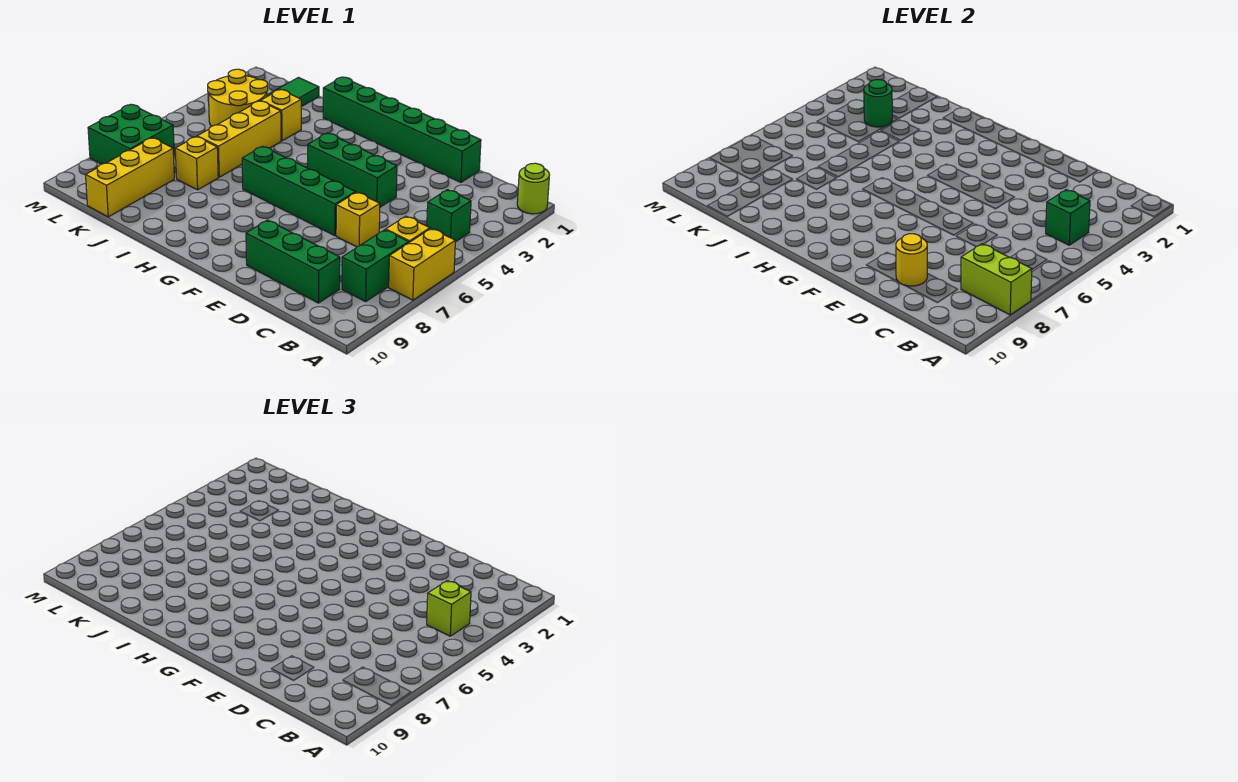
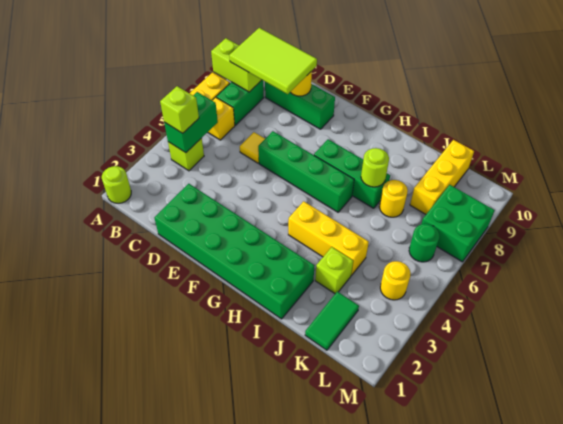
green 1x1 brick [427,190,471,242] -> lime 1x1 brick [168,138,204,171]
green 1x1 brick [1046,190,1090,245] -> green 1x2 brick [164,92,218,153]
none -> lime 2x3 tile [229,28,317,94]
green 1x6 brick [323,77,481,182] -> green 2x6 brick [155,184,315,319]
yellow 1x1 brick [336,192,380,247] -> yellow 1x1 tile [240,132,265,163]
green 1x3 brick [308,133,397,207] -> green 1x3 brick moved to [314,139,390,208]
none -> lime 1x1 round brick [361,148,389,187]
yellow 1x1 brick [261,90,301,141] -> lime 1x1 brick [315,247,353,294]
yellow 1x3 brick [197,101,281,177] -> yellow 1x3 brick turned to [288,201,369,275]
yellow 1x1 brick [175,137,218,190] -> yellow 1x1 round brick [379,180,408,217]
yellow 2x2 round brick [208,69,268,126] -> yellow 1x1 round brick [380,261,411,300]
green 1x1 round brick [864,80,892,127] -> green 1x1 round brick moved to [409,224,439,262]

